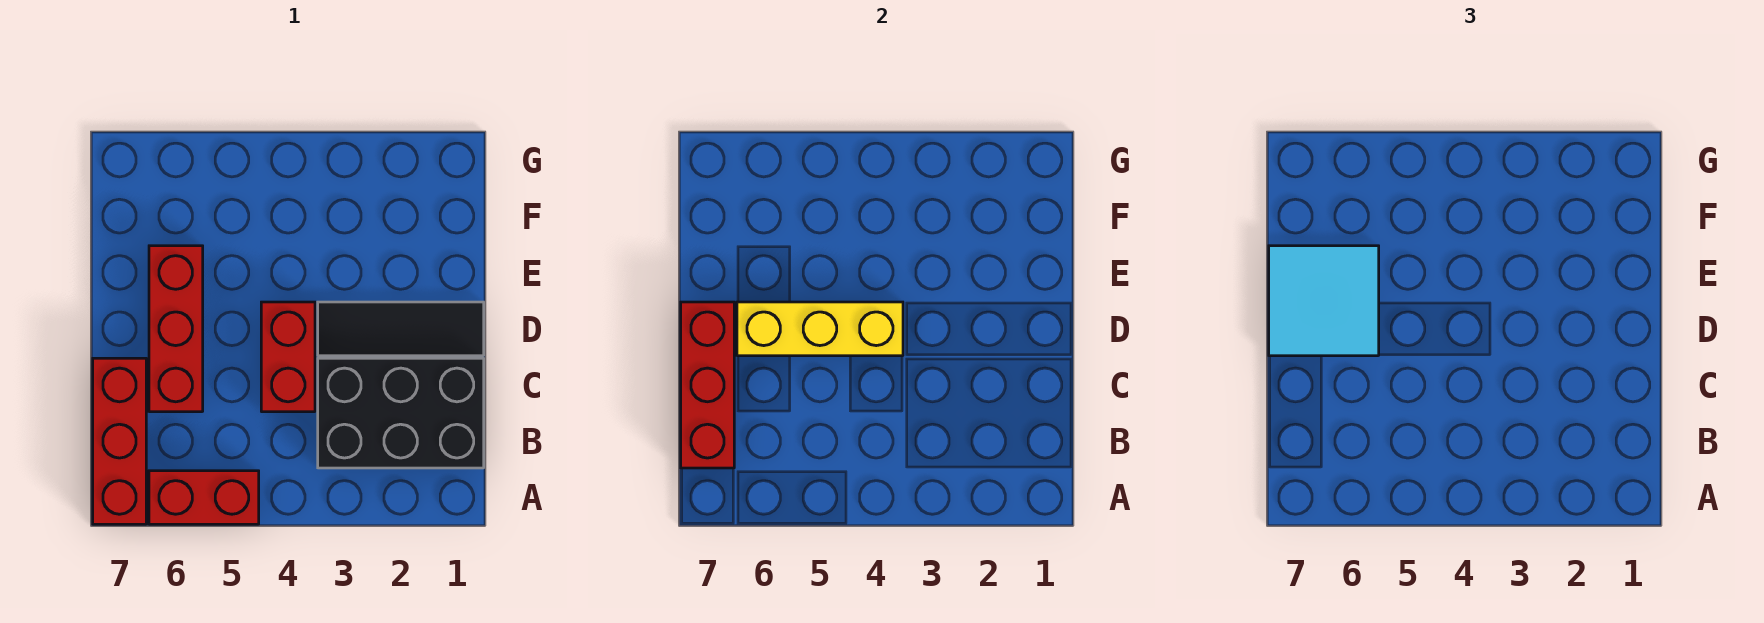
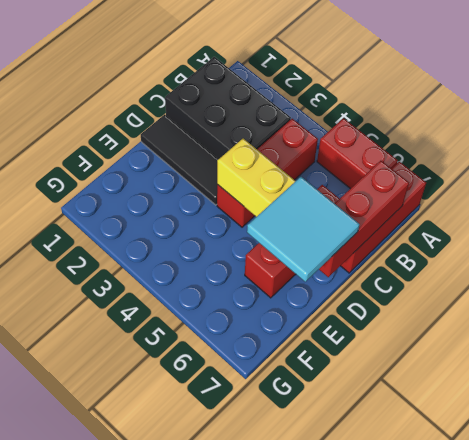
red 1x2 brick [261,302,315,412] -> red 1x3 brick [217,119,318,227]

